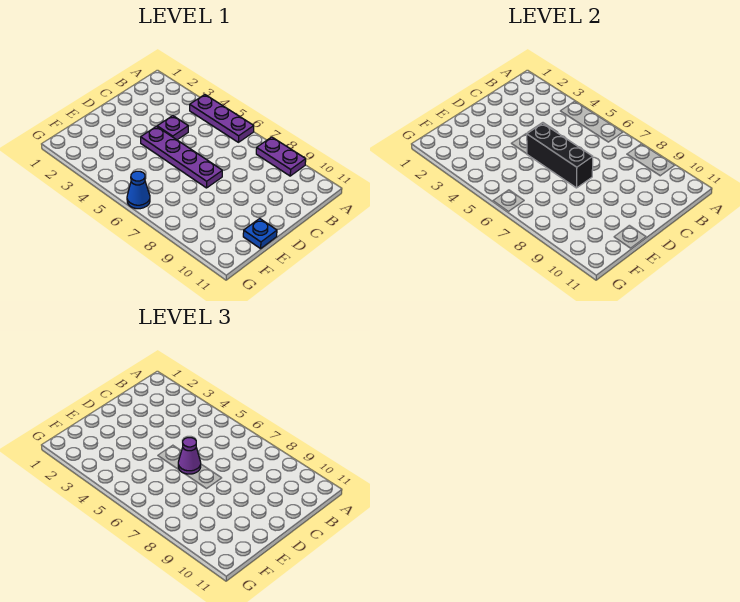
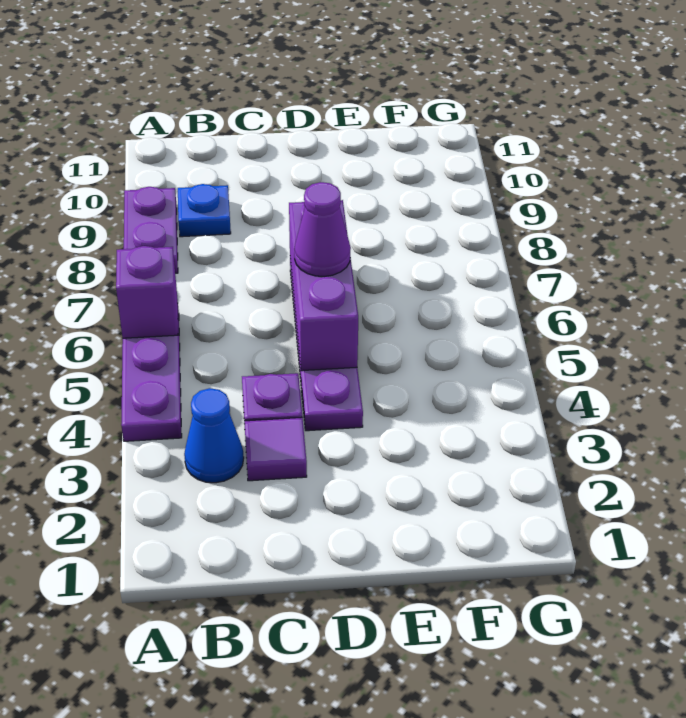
none -> purple 1x1 brick [116,246,178,338]
none -> purple 1x1 tile [244,417,307,481]
black 1x3 brick [527,123,593,188] -> purple 1x3 brick [289,200,358,371]
blue 1x1 plate [243,218,277,249] -> blue 1x1 plate moved to [178,184,231,237]
blue 1x1 cone [127,171,150,209] -> blue 1x1 cone moved to [184,388,244,483]

